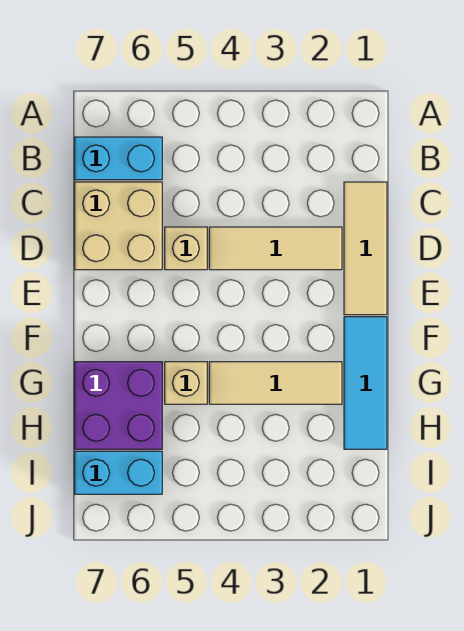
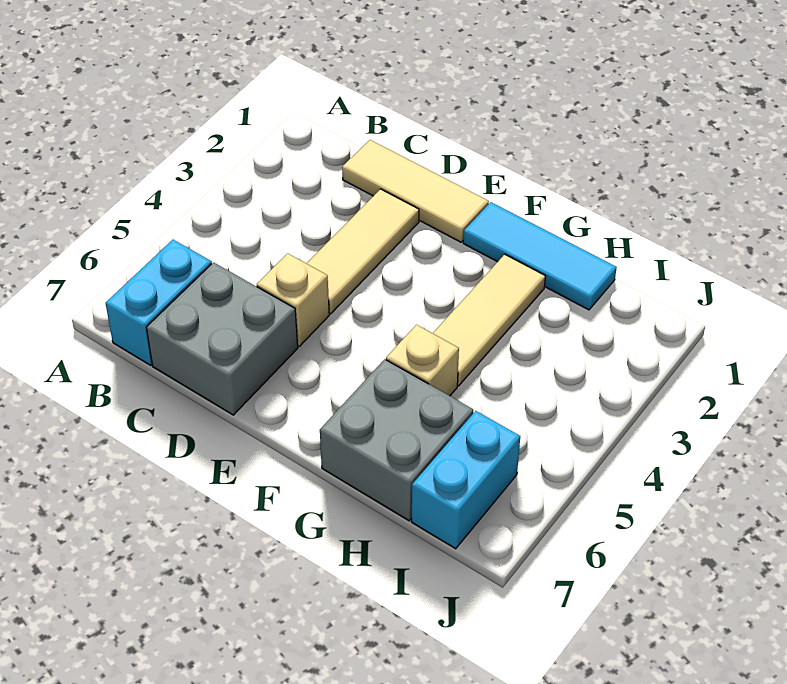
tan 2x2 brick [75,182,162,270] -> grey 2x2 brick [147,262,298,415]
purple 2x2 brick [75,362,162,449] -> grey 2x2 brick [320,359,473,521]

